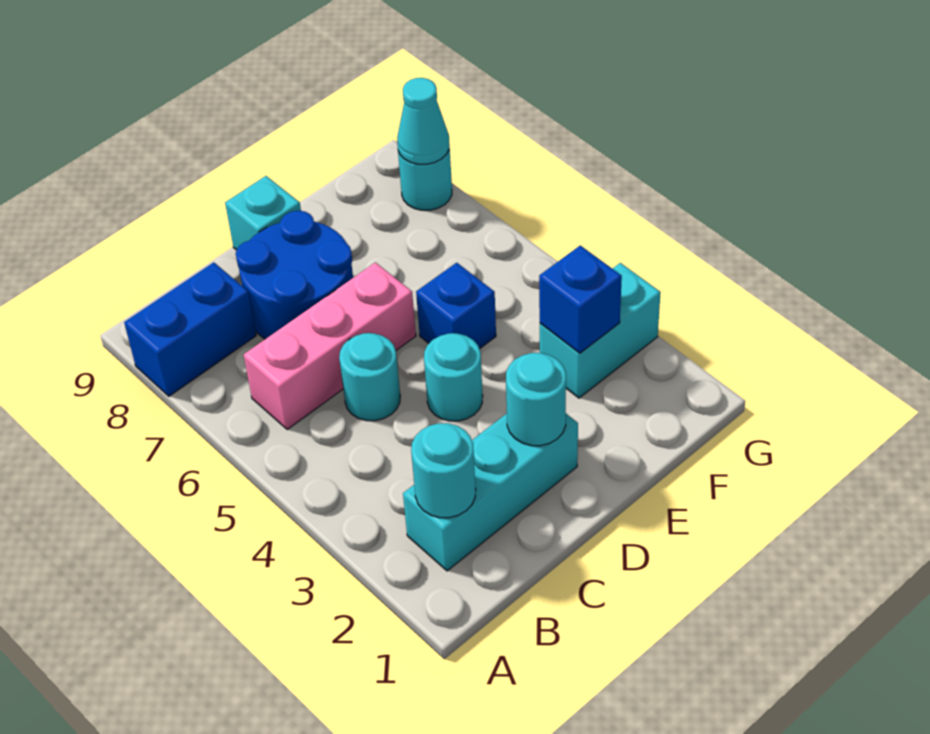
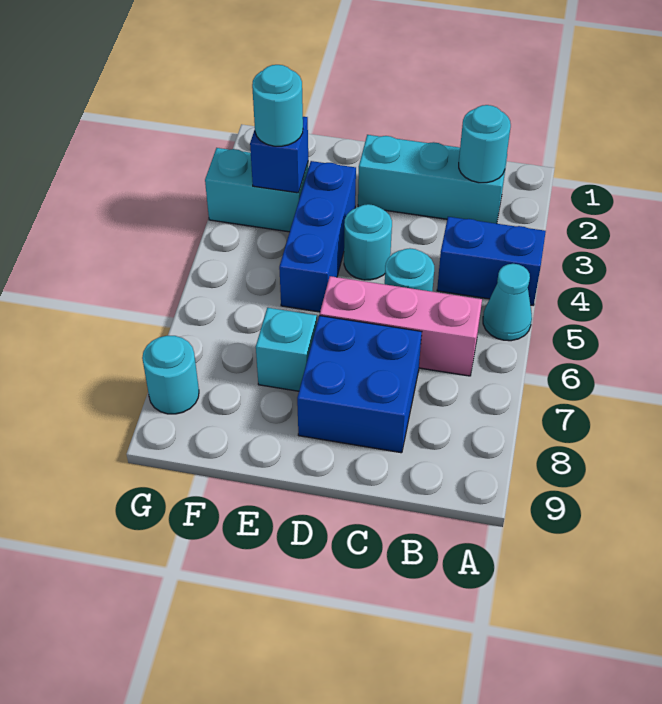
blue 1x2 brick [124,262,256,396] -> blue 1x2 brick moved to [437,217,546,305]
blue 2x2 round brick [236,211,353,339] -> blue 2x2 brick [297,316,422,453]
cyan 1x1 round brick [506,353,566,446] -> cyan 1x1 round brick moved to [252,65,303,146]
cyan 1x1 brick [225,176,301,250] -> cyan 1x1 brick moved to [256,308,317,391]
blue 1x1 brick [416,263,496,349] -> blue 1x3 brick [279,161,356,312]
cyan 1x1 cone [397,78,449,164] -> cyan 1x1 cone moved to [483,264,532,341]

